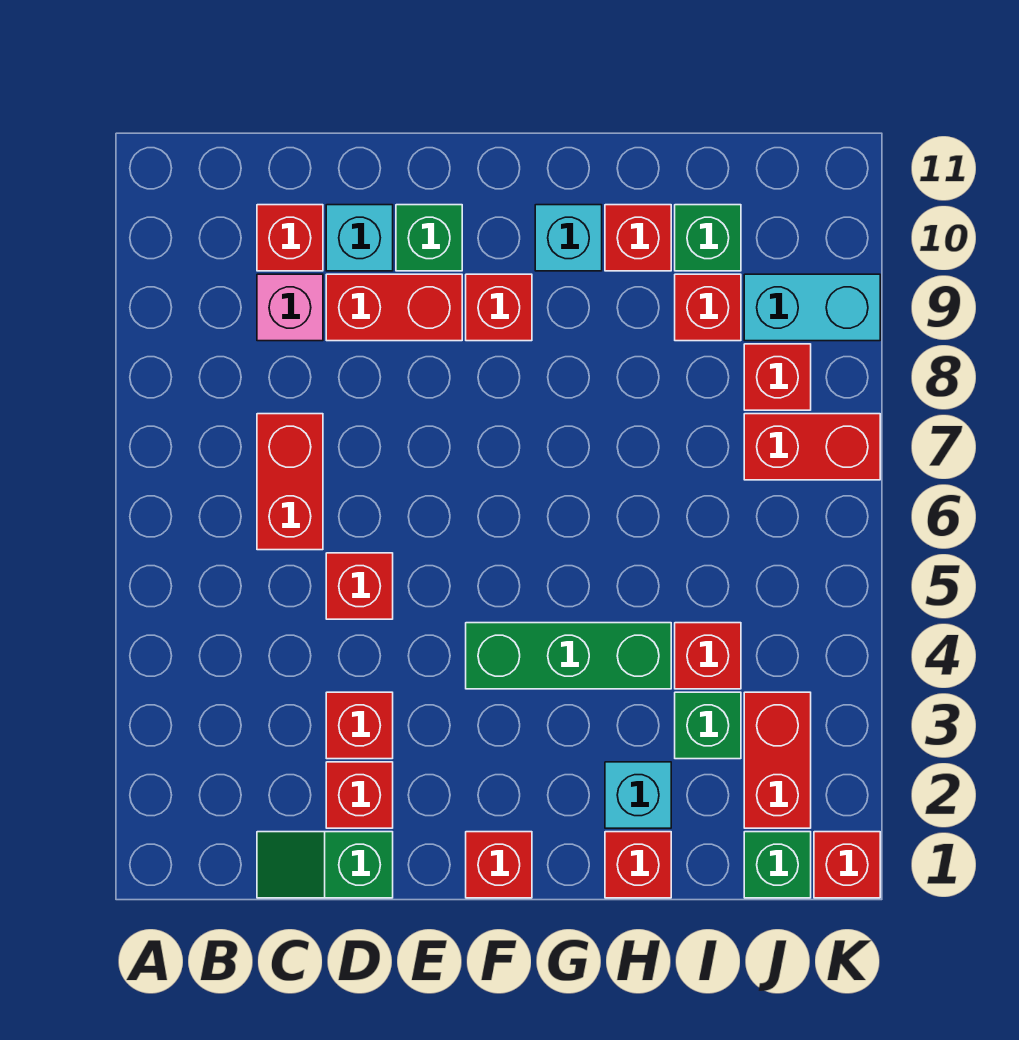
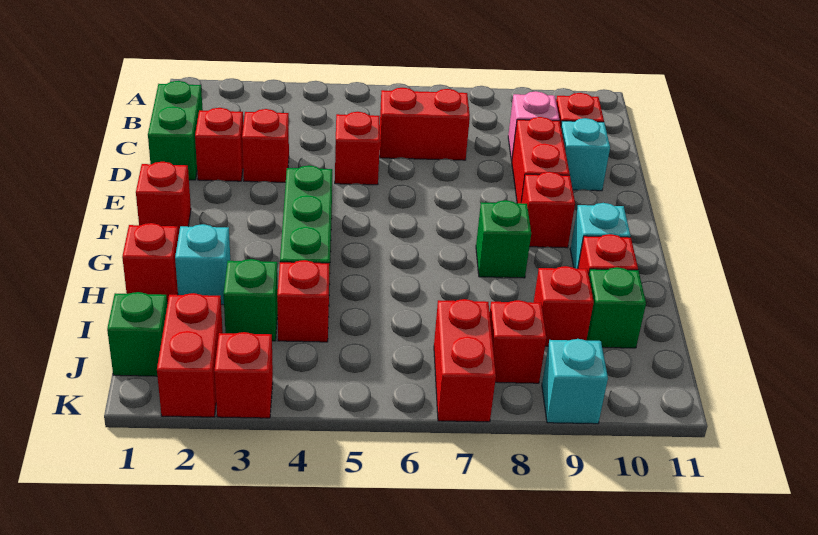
green 1x2 slope [257,832,393,898] -> green 1x2 brick [148,81,203,180]
green 1x1 brick [396,205,462,271] -> green 1x1 brick moved to [476,200,531,278]
red 1x2 brick [744,692,811,828] -> red 1x2 brick turned to [157,293,223,417]
cyan 1x2 brick [744,274,880,341] -> cyan 1x1 brick [542,339,608,424]
red 1x1 brick [814,832,880,898] -> red 1x1 brick moved to [214,332,273,418]

